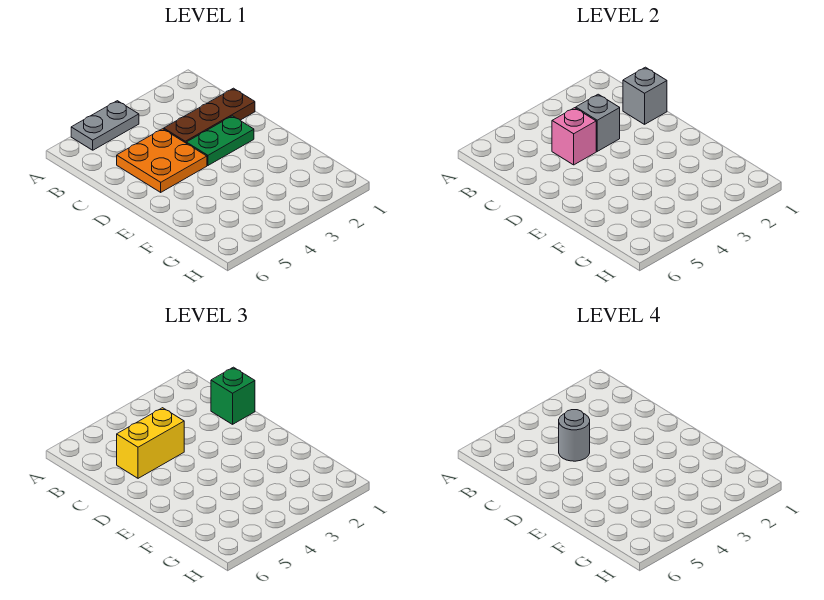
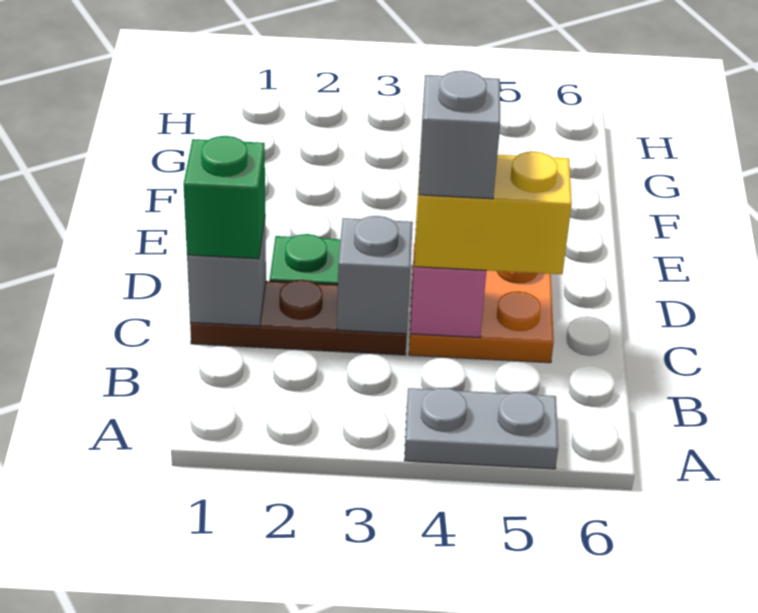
grey 1x1 round brick [559,410,590,461] -> grey 1x1 brick [419,71,500,199]

